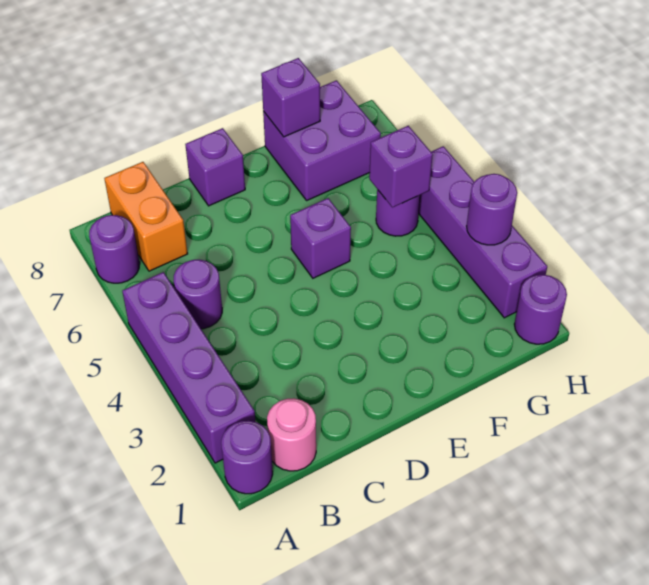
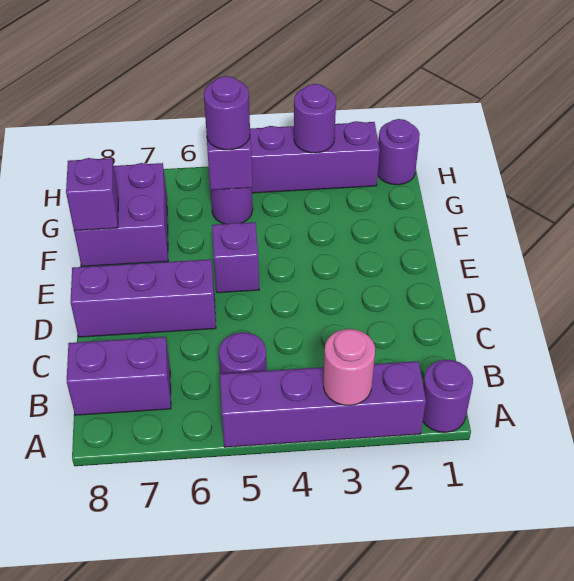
purple 1x1 round brick [89,215,140,283] -> purple 1x1 round brick moved to [204,76,250,150]
pink 1x1 round brick [267,398,316,471] -> pink 1x1 round brick moved to [323,329,375,405]
orange 1x2 brick [104,162,188,271] -> purple 1x2 brick [67,337,171,415]
purple 1x1 brick [185,128,245,206] -> purple 1x3 brick [70,259,216,337]

